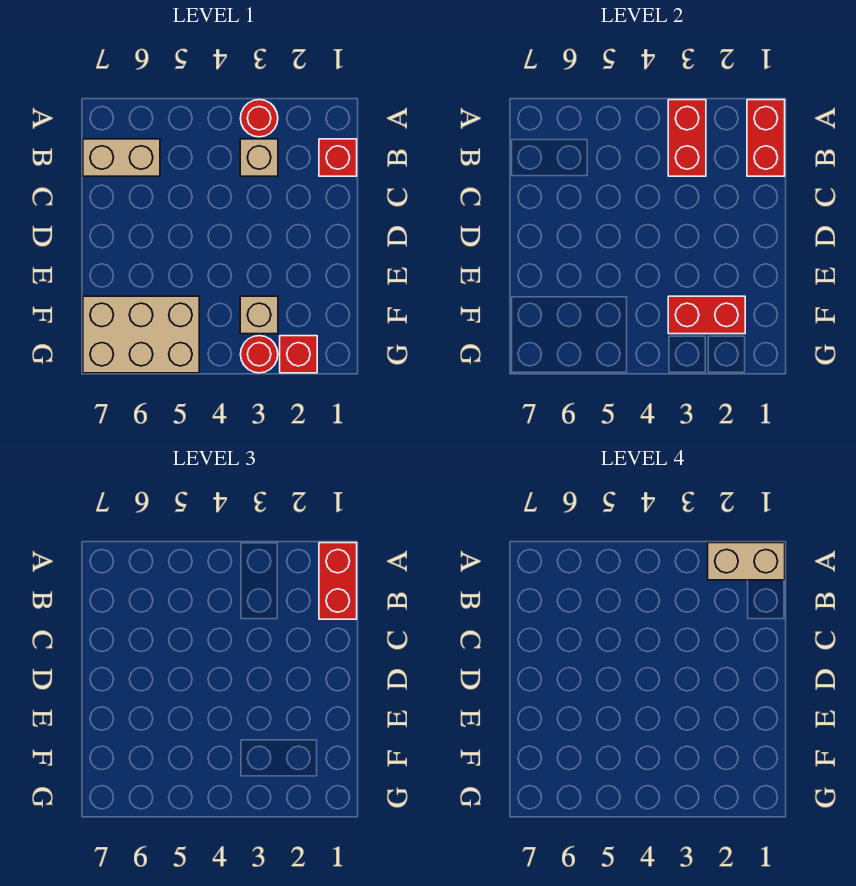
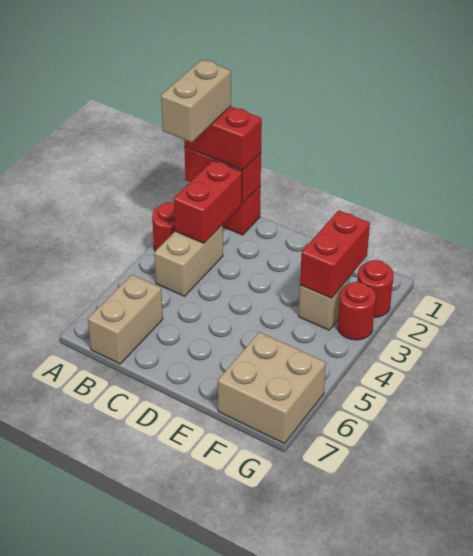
red 1x2 brick [668,100,706,176] -> red 1x2 brick turned to [174,160,242,243]
tan 1x1 brick [240,139,278,176] -> tan 1x2 brick [154,225,223,296]
tan 2x3 brick [83,296,199,373] -> tan 2x2 brick [218,332,326,444]
red 1x1 brick [280,336,317,373] -> red 1x1 round brick [357,260,394,317]

